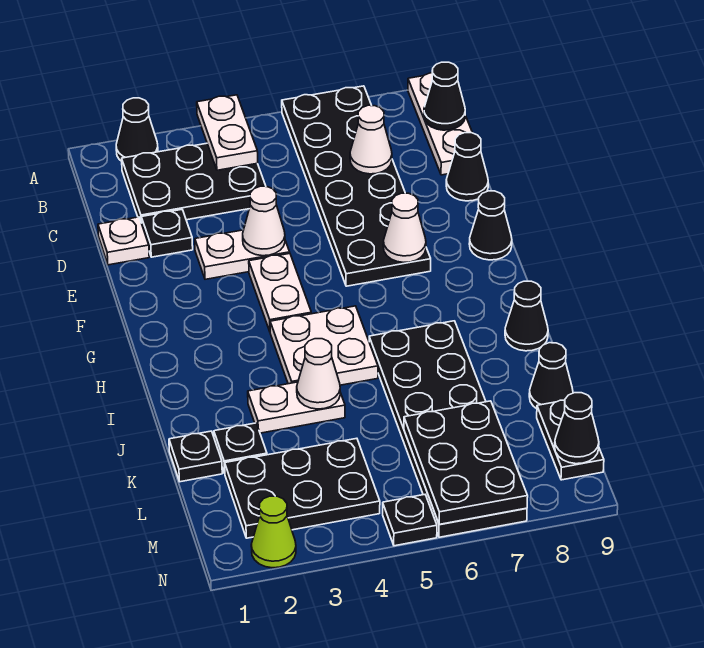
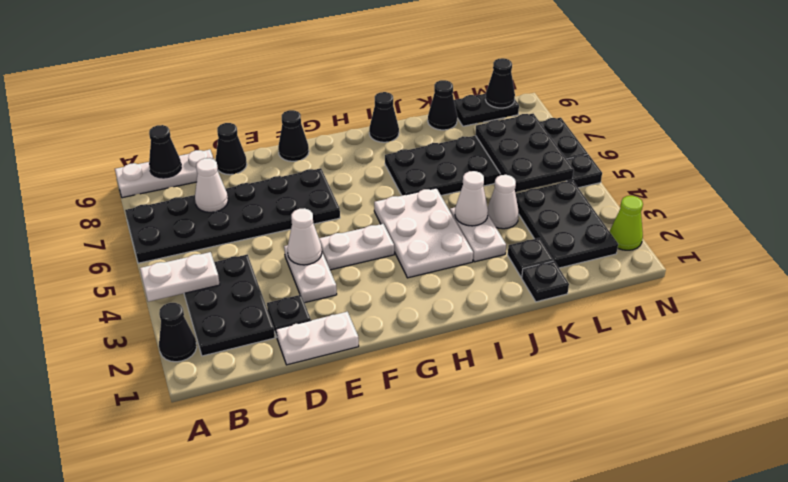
white 1x1 plate [98,217,149,265] -> white 1x2 plate [276,312,359,365]
white 1x1 cone [383,193,426,262] -> white 1x1 cone moved to [488,175,519,229]
white 2x2 plate [270,306,378,385] -> white 2x3 plate [374,188,473,278]
black 2x3 plate [404,401,528,524] -> black 2x3 plate turned to [475,114,574,192]

